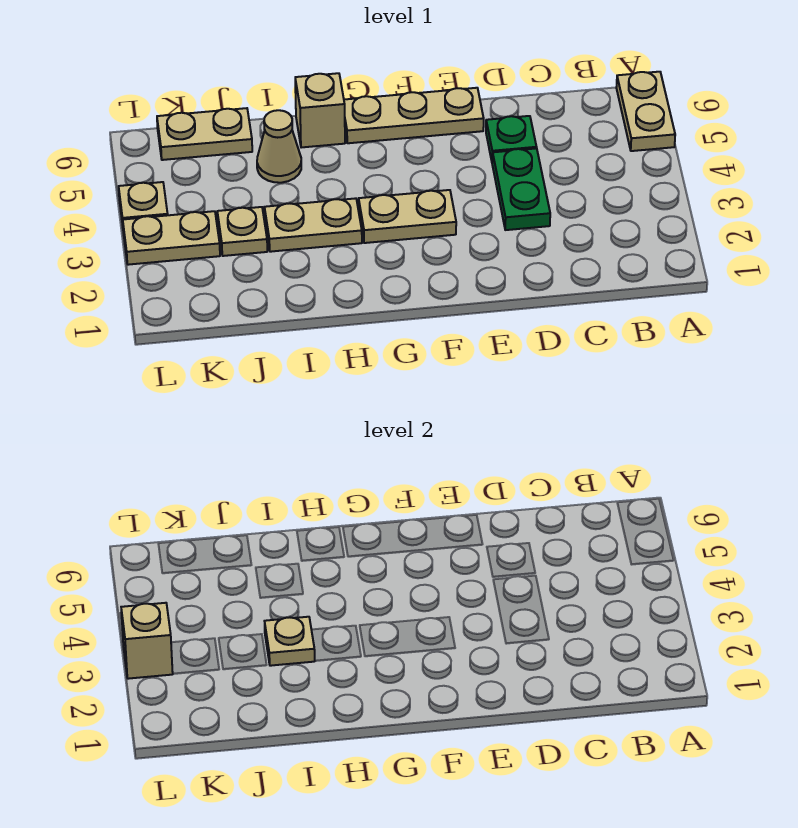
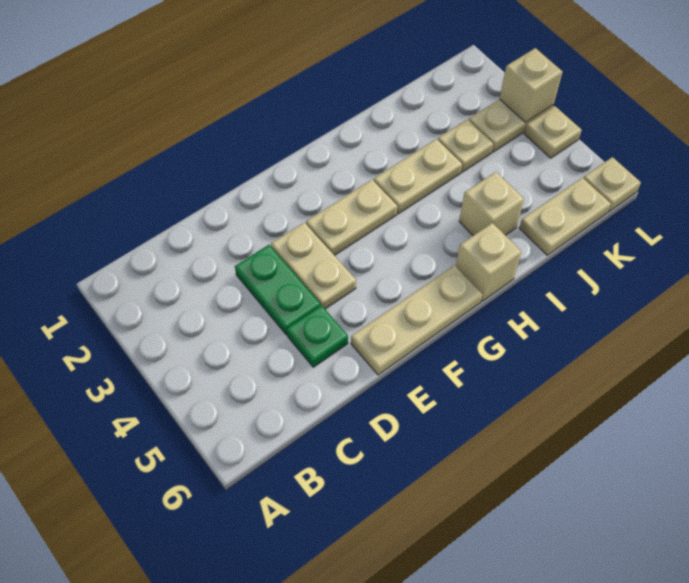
tan 1x2 plate [616,72,675,151] -> tan 1x2 plate moved to [271,222,356,309]
tan 1x1 plate [265,617,315,666] -> tan 1x1 plate moved to [584,157,641,212]
tan 1x1 cone [257,110,301,183] -> tan 1x1 brick [459,172,524,236]

